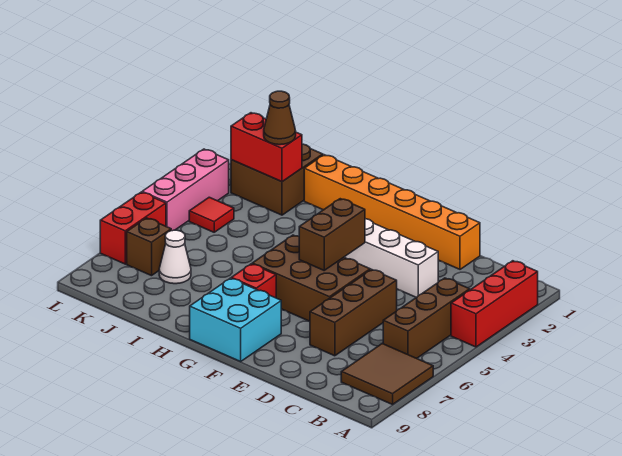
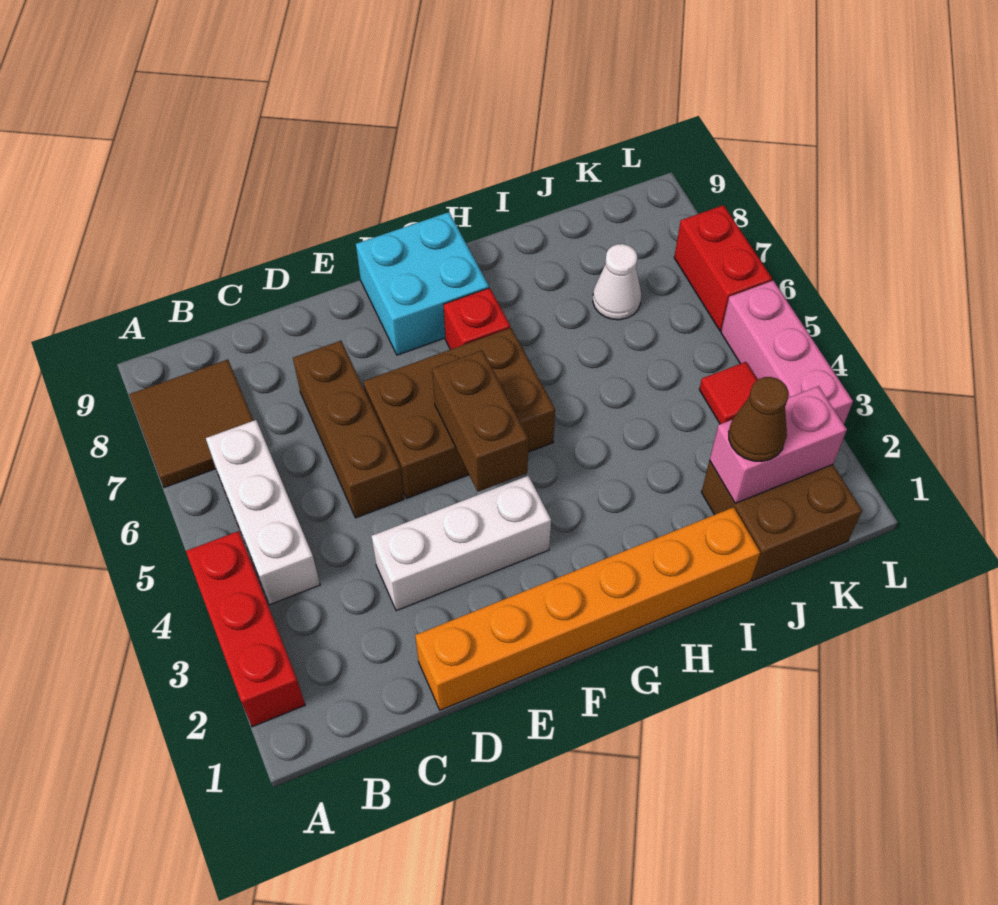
brown 1x3 brick [383,278,470,358] -> white 1x3 brick [206,420,320,605]
red 1x2 brick [231,113,302,182] -> pink 1x2 brick [710,386,847,503]
brown 1x1 brick [127,218,171,276] -> none

